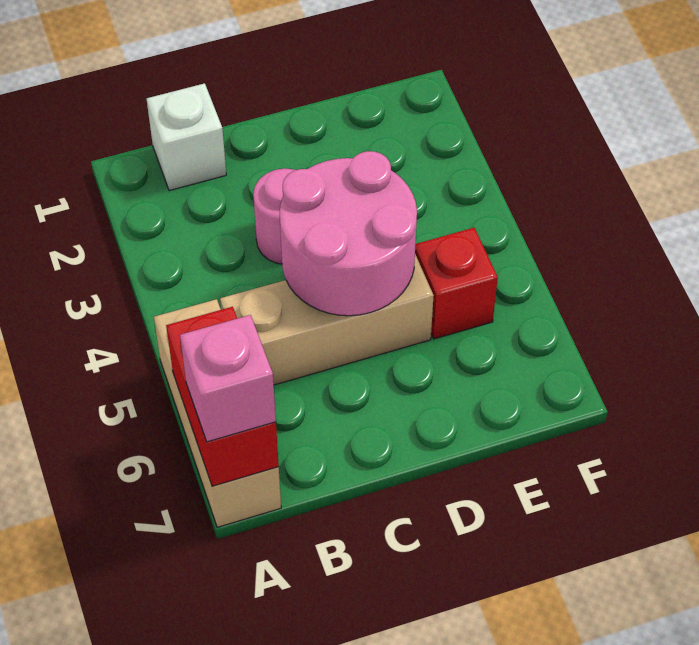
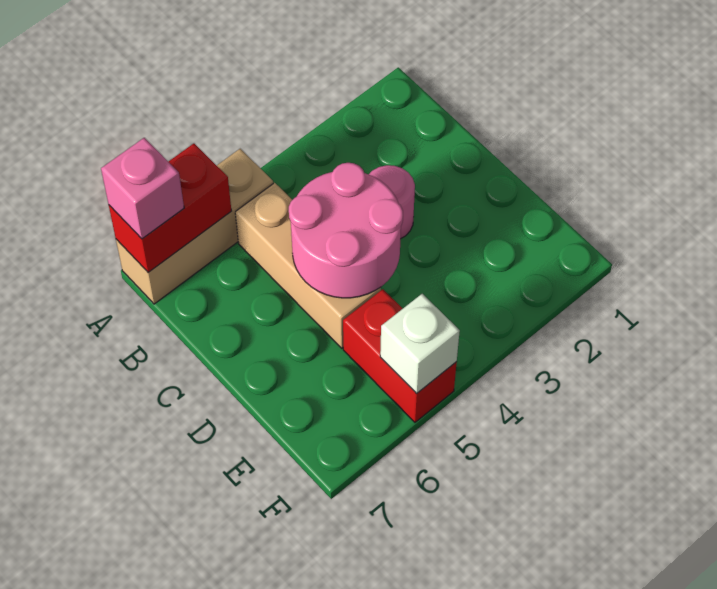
white 1x1 brick [147,83,226,191] -> white 1x1 brick moved to [380,294,460,394]
red 1x1 brick [415,228,498,339] -> red 1x2 brick [343,289,457,422]

